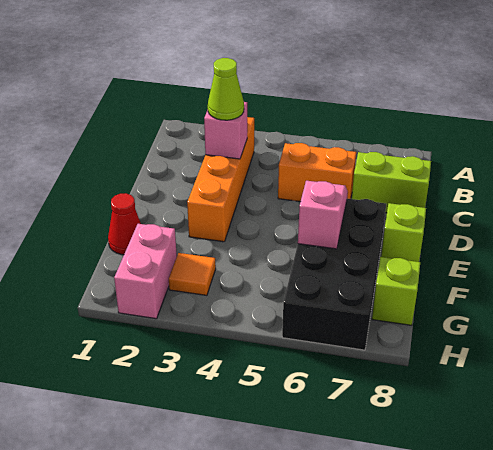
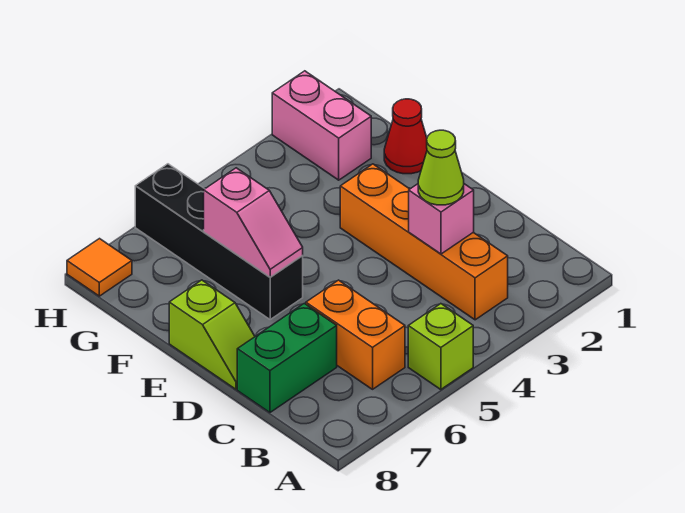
orange 1x2 brick [278,143,356,202] -> orange 1x2 brick turned to [306,280,405,389]
lime 1x2 brick [352,152,431,213] -> green 1x2 brick [237,303,337,413]
black 2x4 brick [282,199,386,350] -> black 1x4 brick [135,164,303,319]
orange 1x1 tile [169,253,216,295] -> orange 1x1 tile moved to [67,239,132,296]
lime 1x1 brick [372,257,420,325] -> lime 1x1 brick moved to [408,304,473,390]

